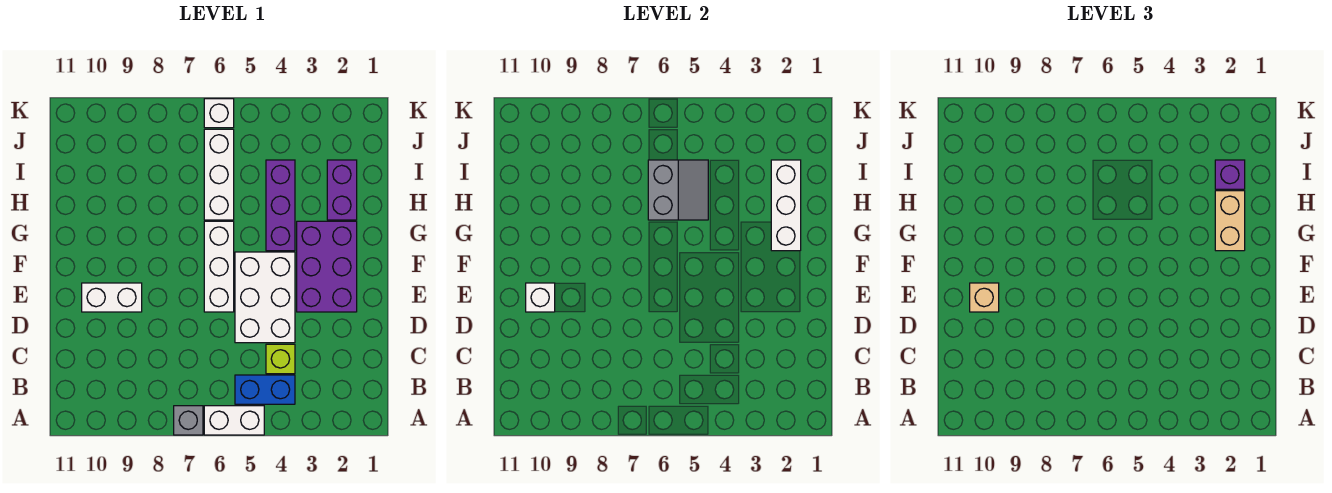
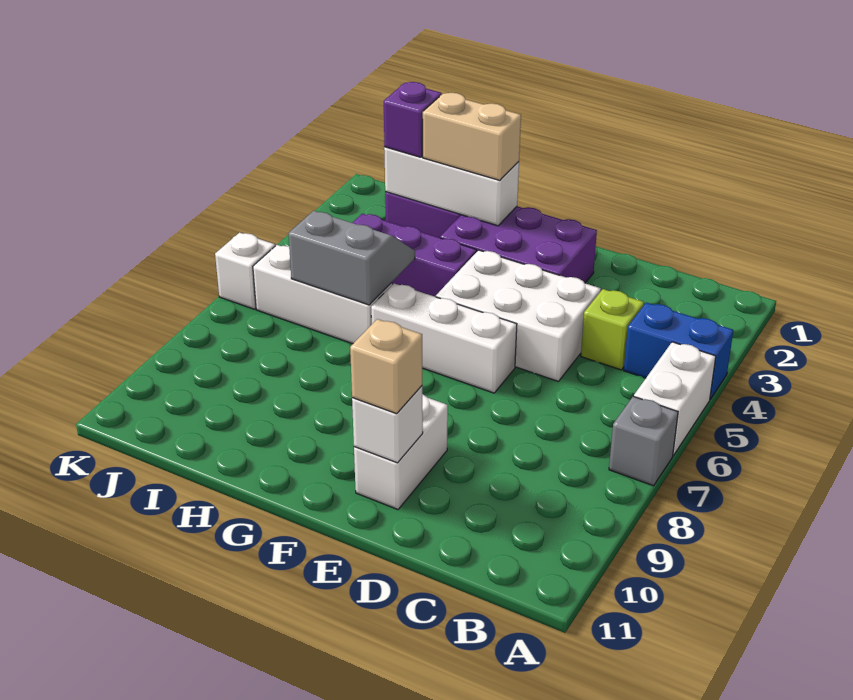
blue 1x2 brick [235,375,295,404] -> blue 1x2 brick turned to [624,303,733,399]

